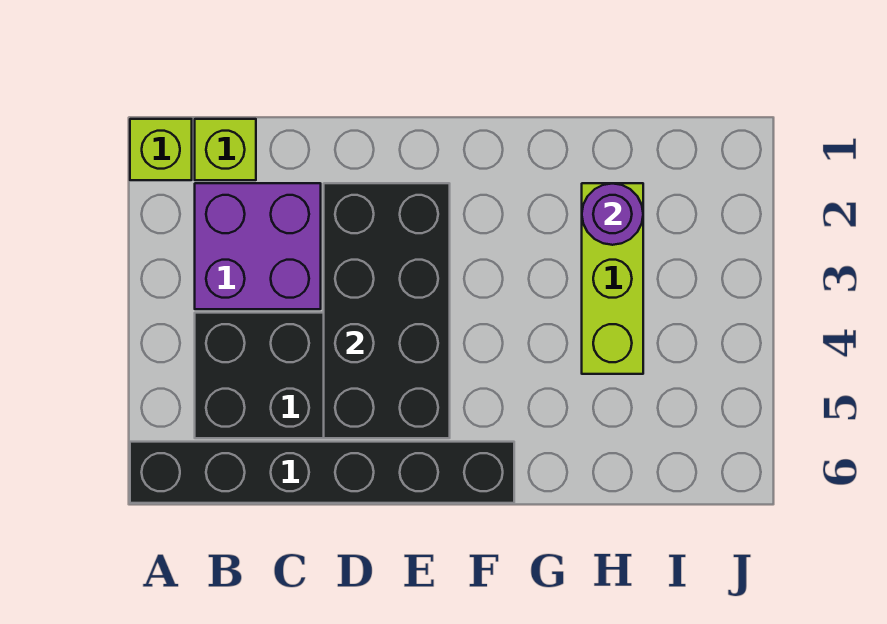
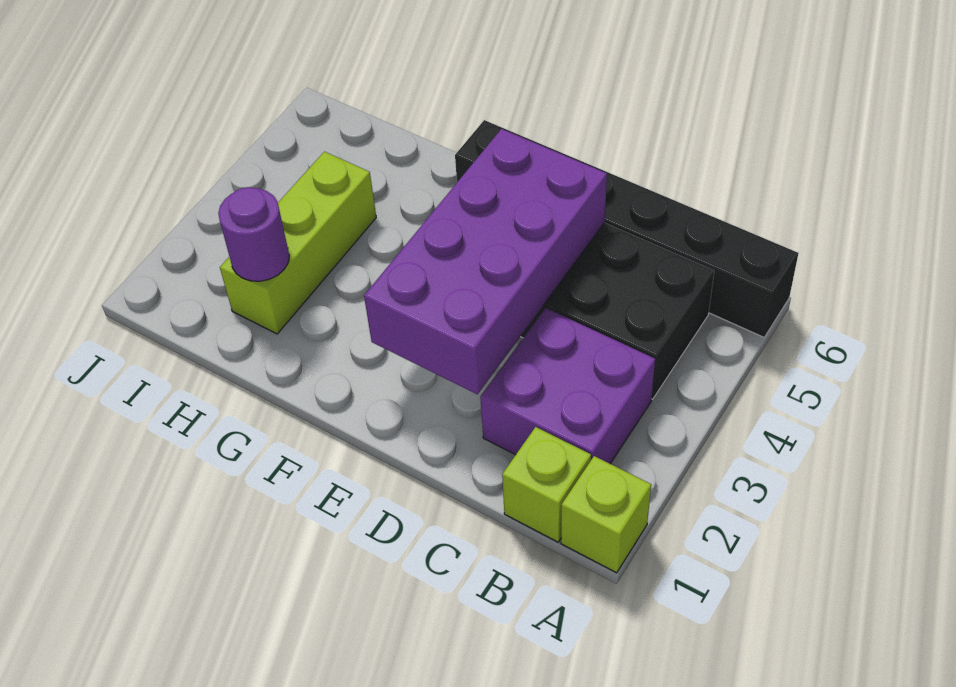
black 2x4 brick [324,183,450,438] -> purple 2x4 brick [364,129,607,394]

